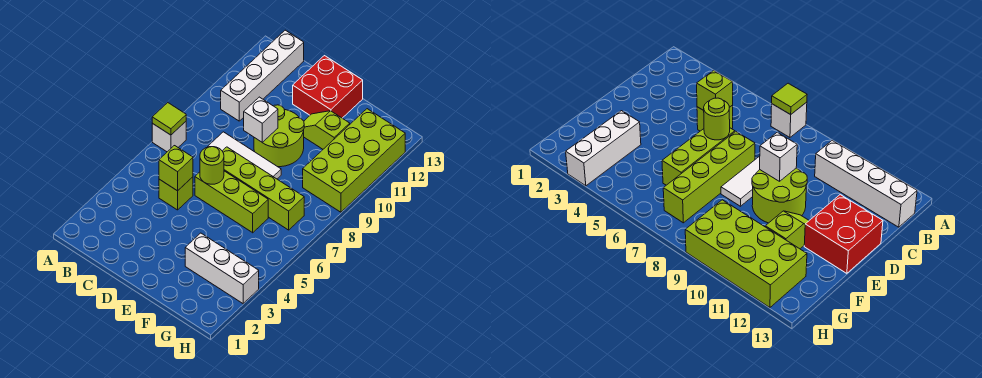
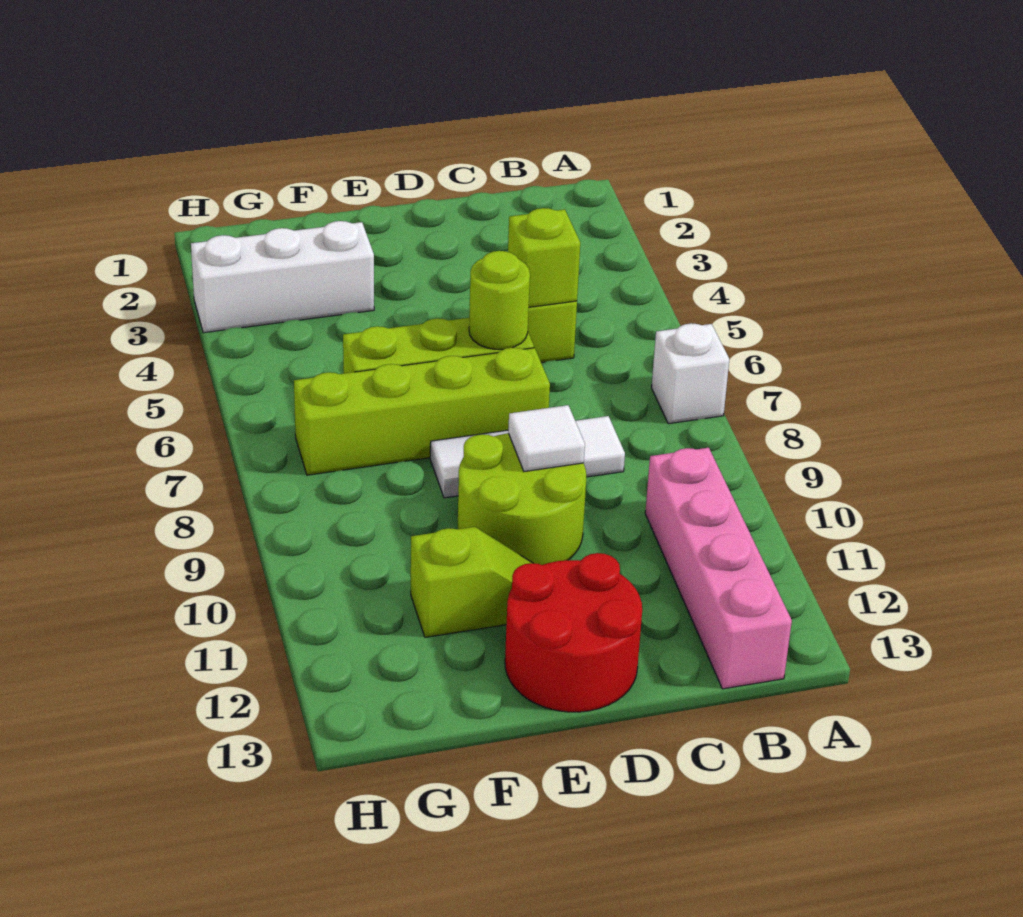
lime 1x1 tile [152,103,186,135] -> none
white 1x4 brick [221,30,304,121] -> pink 1x4 brick [645,448,792,689]
white 1x1 brick [244,97,278,143] -> white 1x1 tile [508,405,585,472]
red 2x2 brick [293,56,363,118] -> red 2x2 round brick [505,553,642,712]
lime 2x4 brick [303,109,405,212] -> none

